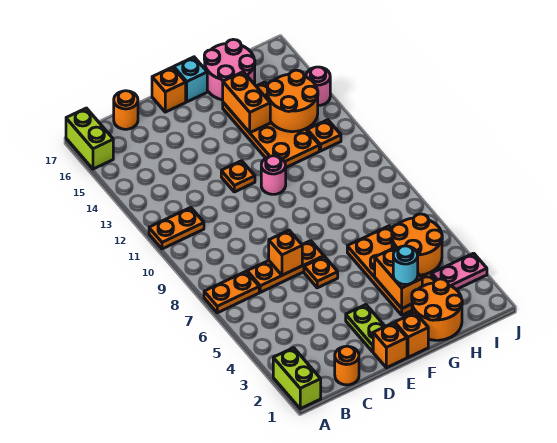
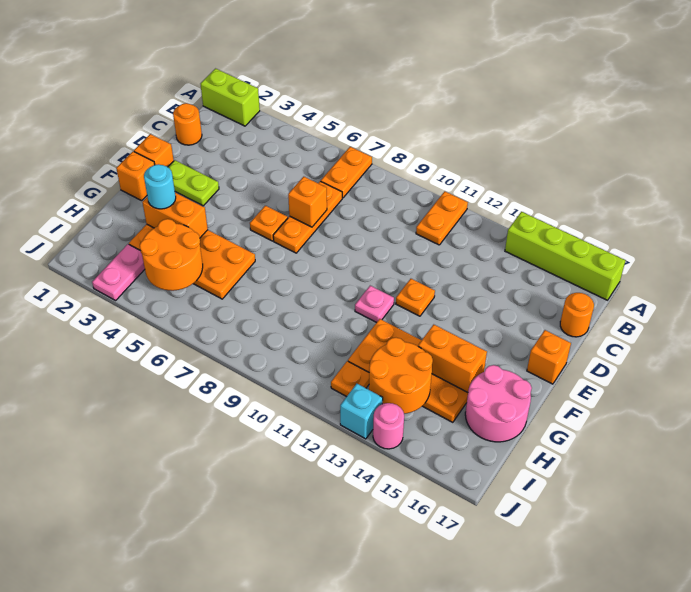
lime 1x2 brick [66,108,113,169] -> lime 1x4 brick [505,212,626,300]
pink 1x1 round brick [261,156,286,194] -> pink 1x1 plate [355,286,394,323]
cyan 1x1 brick [174,57,207,102] -> cyan 1x1 brick moved to [340,384,383,439]
orange 2x2 round brick [412,279,462,340] -> none

